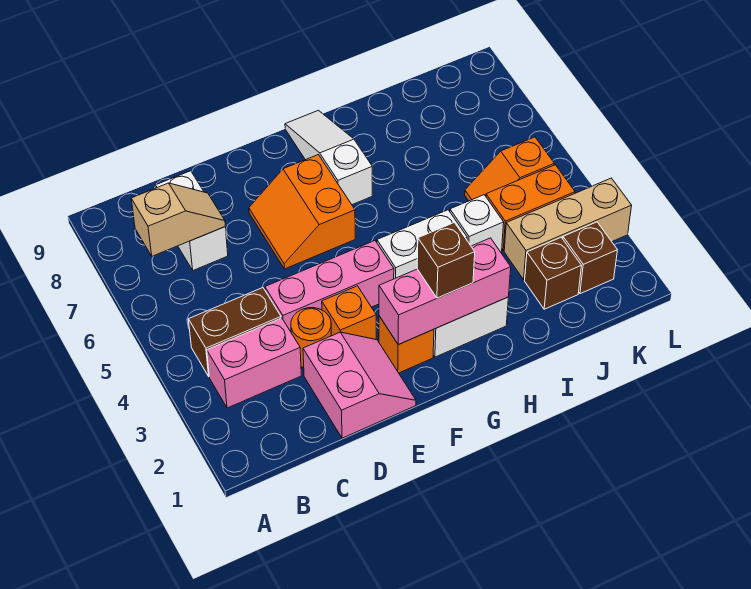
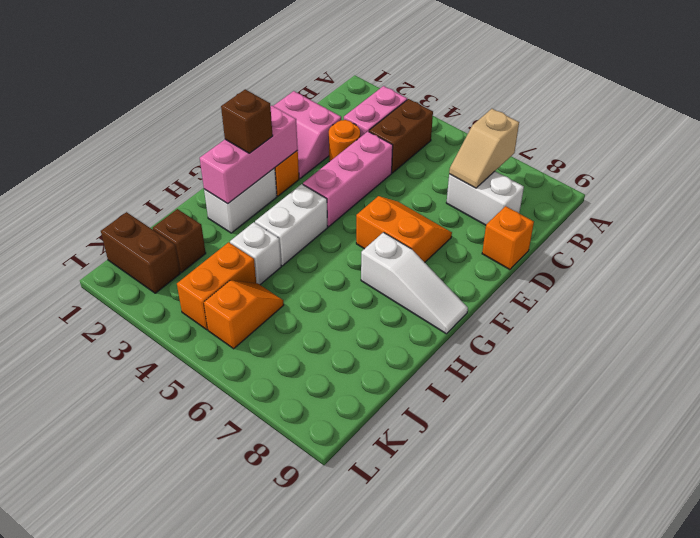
orange 1x1 brick [322,286,376,339] -> orange 1x1 brick moved to [482,206,534,270]
tan 1x3 brick [504,178,632,280] -> none
brown 1x1 brick [563,222,617,294] -> brown 1x2 brick [101,212,180,293]

